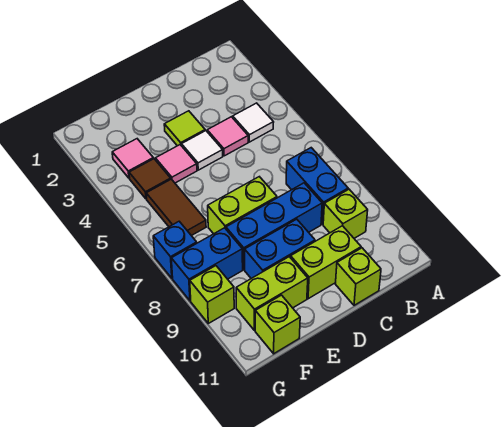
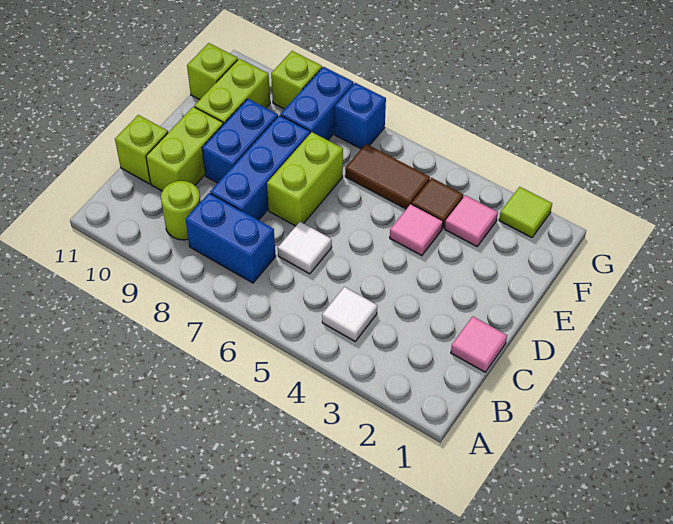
lime 1x1 brick [323,189,368,238] -> lime 1x1 round brick [161,181,200,240]
pink 1x1 tile [207,117,248,156] -> pink 1x1 tile moved to [451,316,507,372]
lime 1x1 tile [164,111,205,146] -> lime 1x1 tile moved to [499,187,552,238]
white 1x1 tile [182,131,223,170] -> white 1x1 tile moved to [278,222,332,274]

